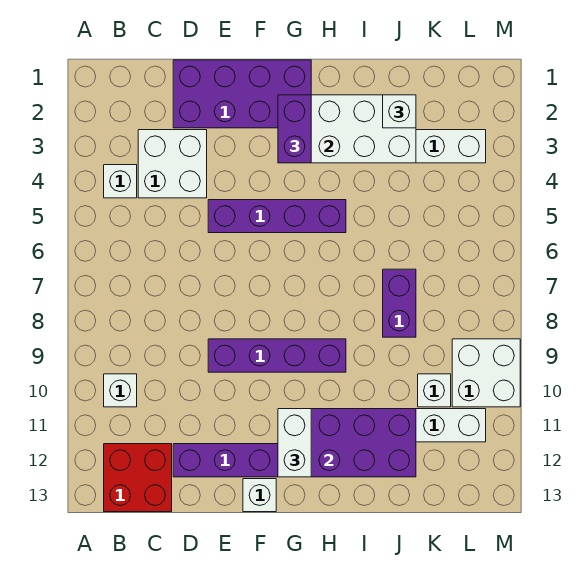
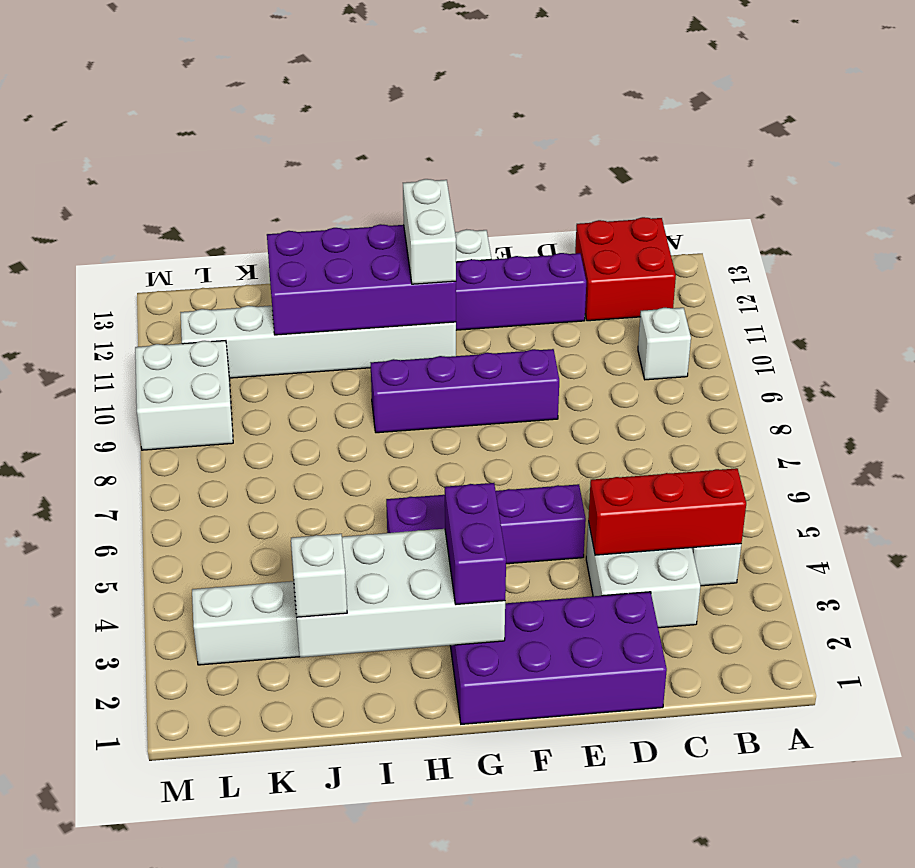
none -> red 1x3 brick [588,468,746,555]
purple 1x2 brick [383,269,416,337] -> none
white 1x1 brick [418,374,451,407] -> none

